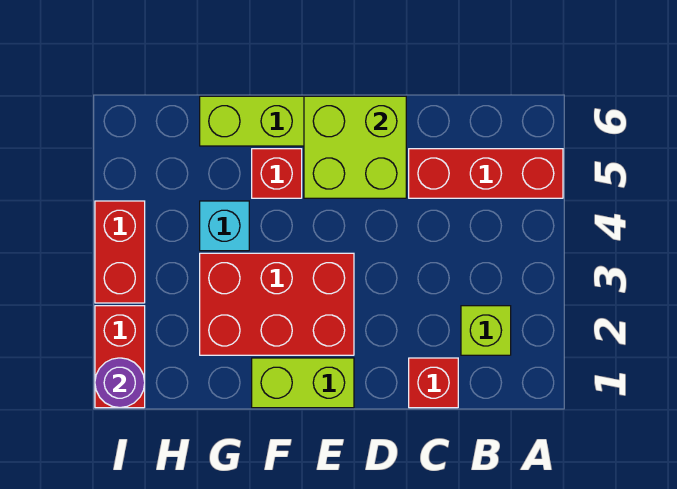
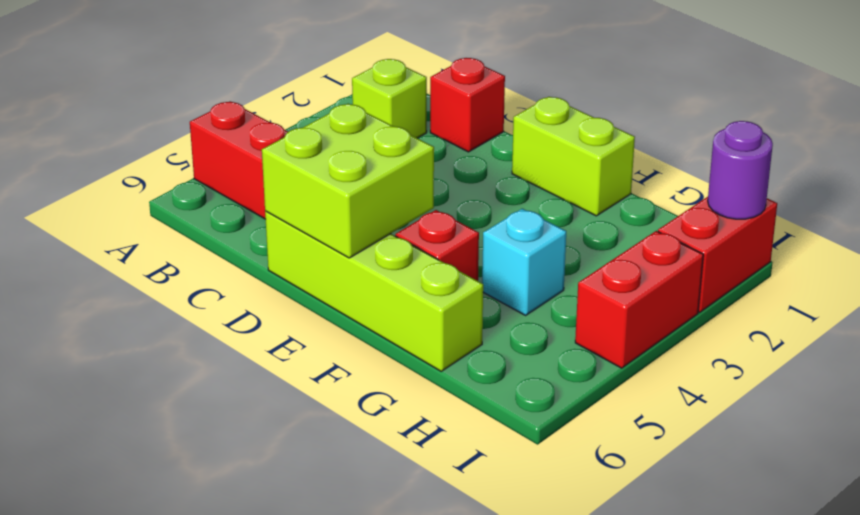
red 2x3 brick [200,253,354,355] -> none

